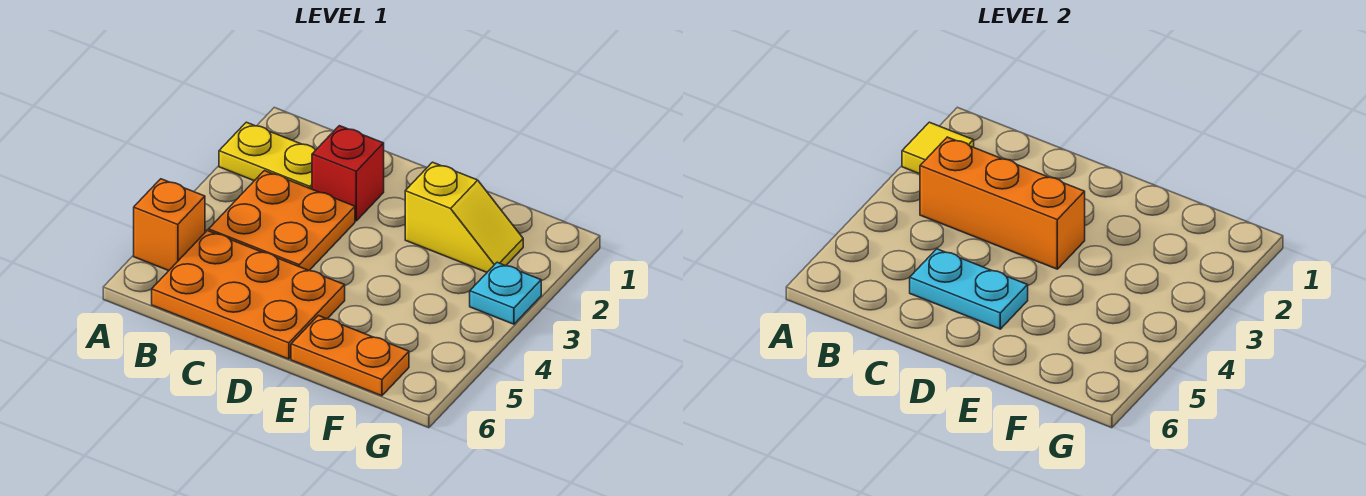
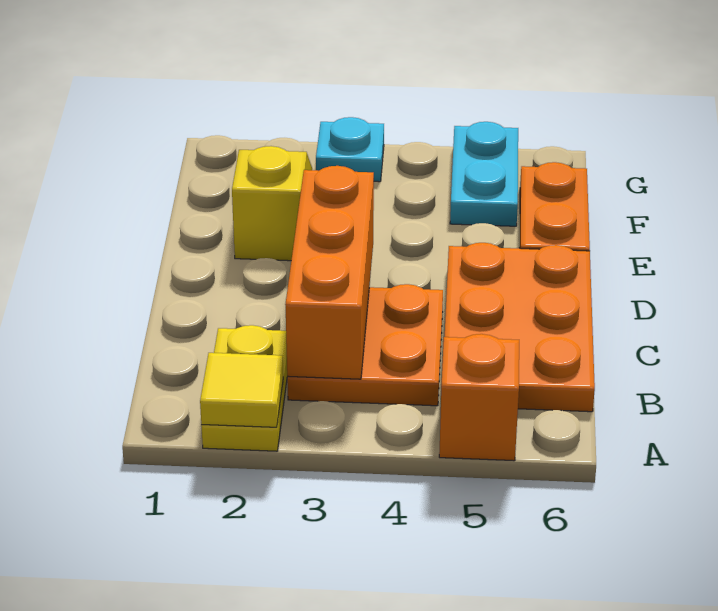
red 1x1 brick [312,126,384,221] -> none
cyan 1x2 plate [910,249,1028,329] -> cyan 1x2 plate moved to [450,122,518,226]

